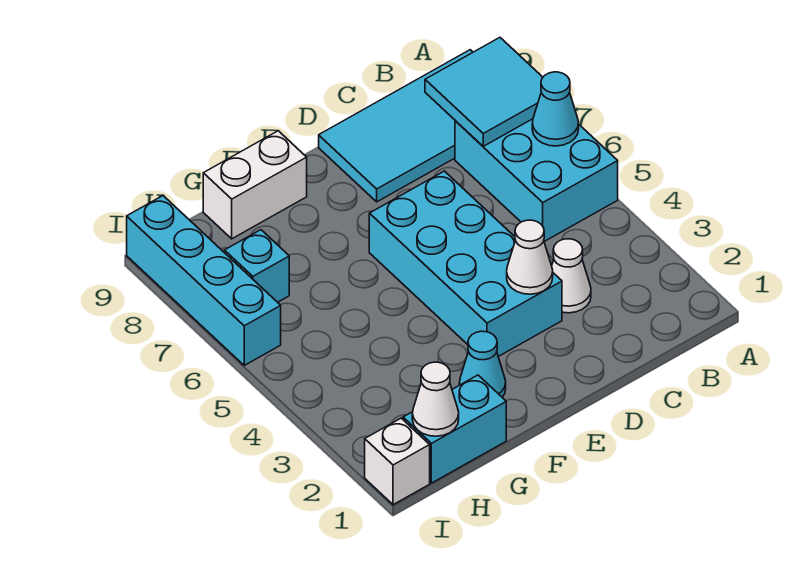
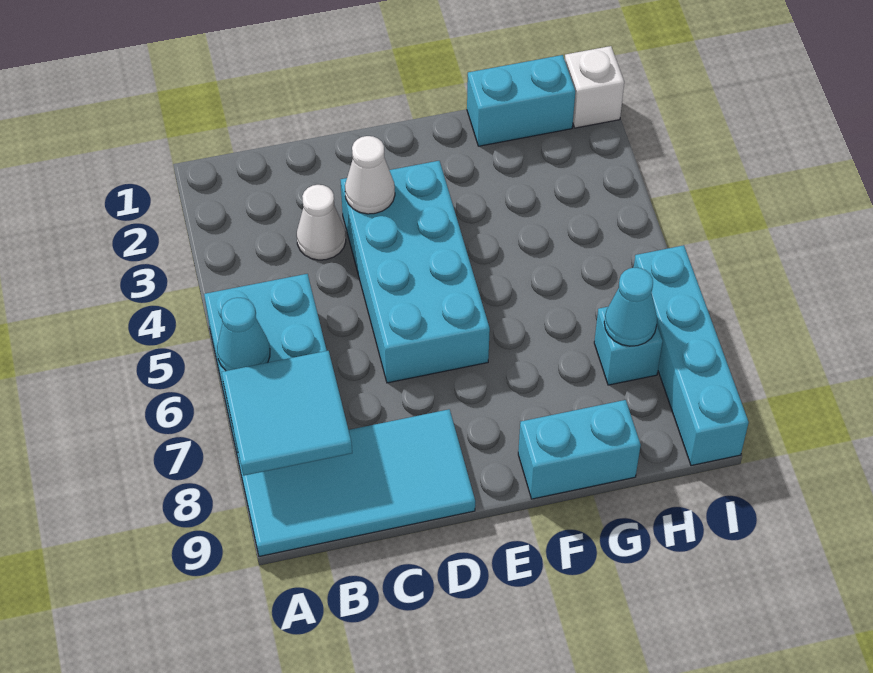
cyan 1x1 cone [459,331,506,397] -> cyan 1x1 cone moved to [604,268,657,346]
white 1x2 brick [203,131,307,239] -> cyan 1x2 brick [518,400,641,499]
white 1x1 cone [412,362,459,436] -> none

